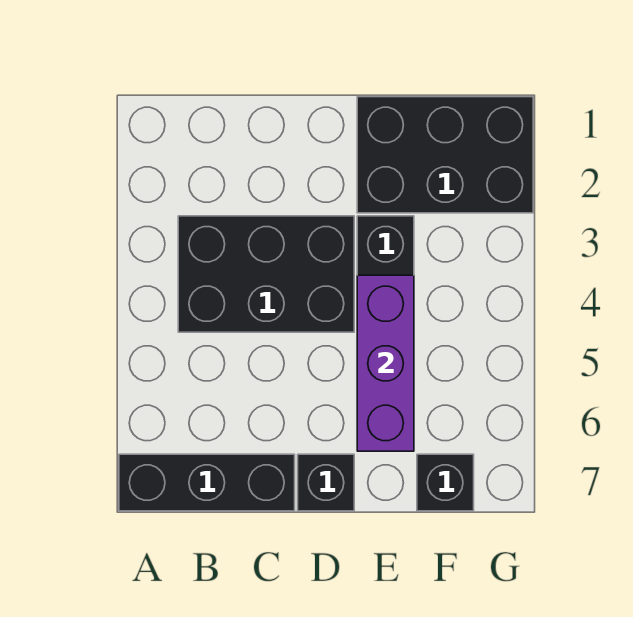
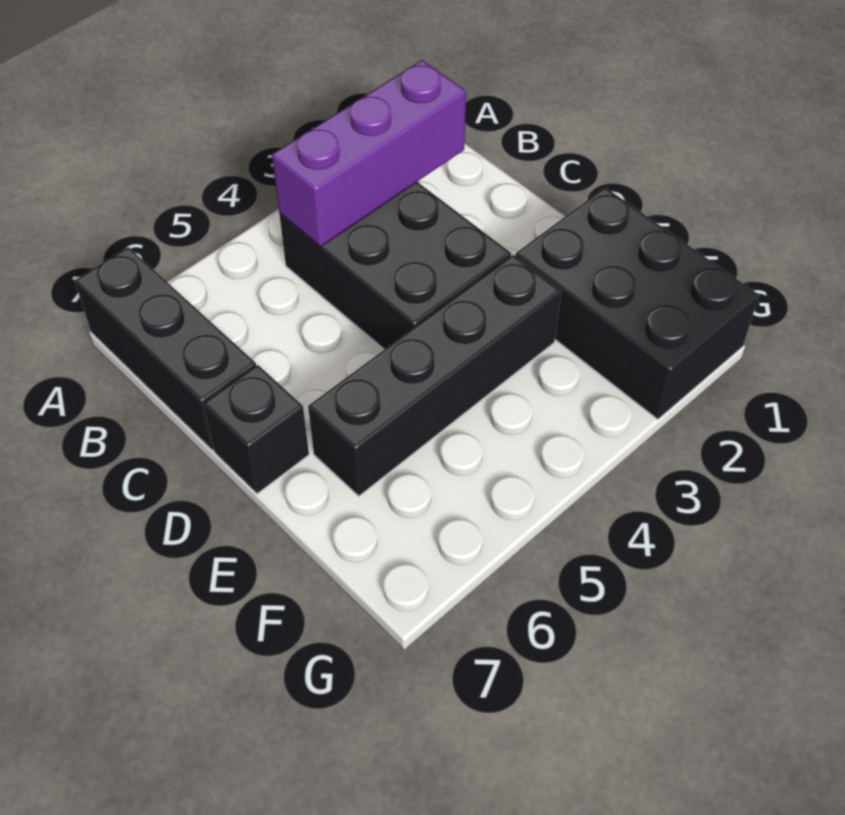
purple 1x3 brick [357,275,414,451] -> purple 1x3 brick moved to [272,60,466,247]
black 1x1 brick [417,454,474,511] -> none

